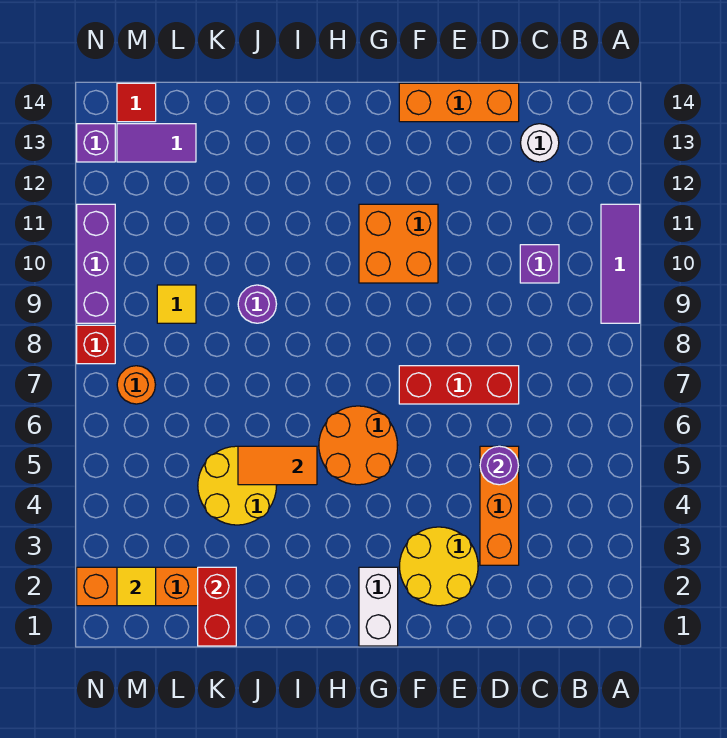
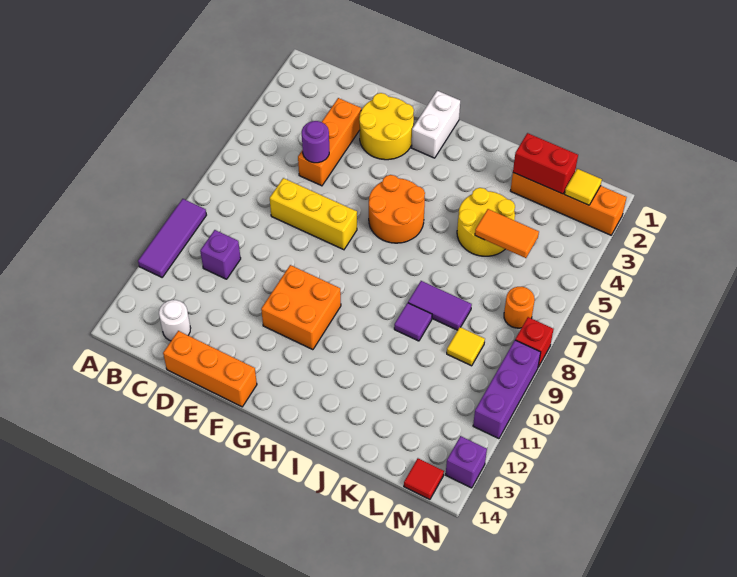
red 1x3 brick [399,366,519,404] -> yellow 1x3 brick [270,178,357,250]
orange 1x2 tile [238,446,317,485] -> orange 1x2 tile moved to [475,209,539,258]
purple 1x1 round brick [238,285,276,323] -> purple 1x1 tile [394,303,432,341]
red 1x2 brick [198,567,236,646] -> red 1x2 brick turned to [513,133,578,194]
purple 1x2 tile [117,124,196,162] -> purple 1x2 tile moved to [408,281,472,330]

